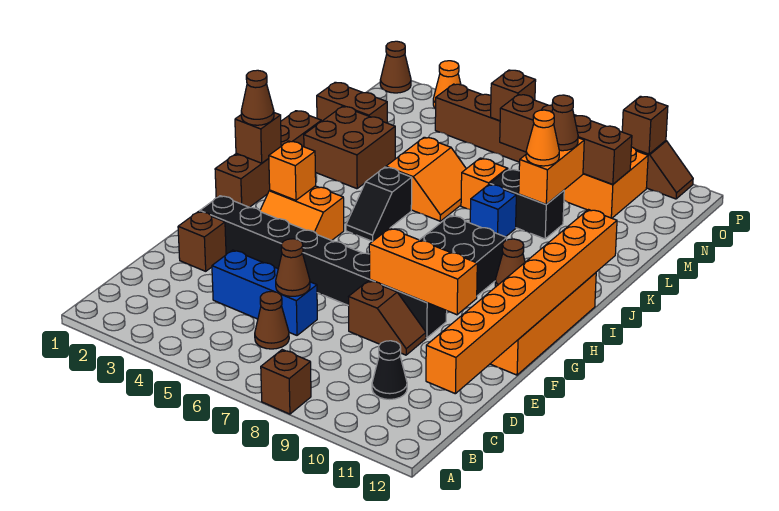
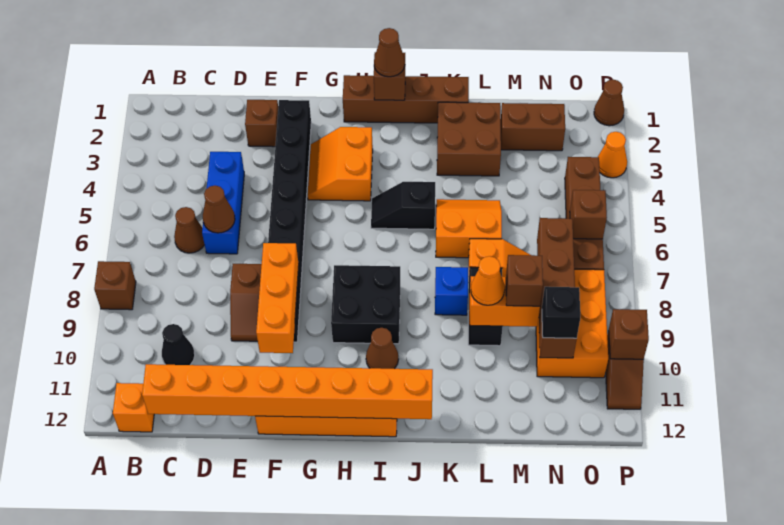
orange 1x1 brick [269,141,316,200] -> orange 1x1 brick moved to [113,383,154,432]
orange 2x2 slope [386,137,466,221] -> orange 2x2 slope turned to [436,199,502,258]
brown 1x2 brick [317,82,387,123] -> brown 1x2 brick turned to [501,103,565,151]
brown 1x1 cone [552,95,578,151] -> brown 1x1 brick [506,255,543,306]
none -> black 1x1 brick [542,287,580,338]

